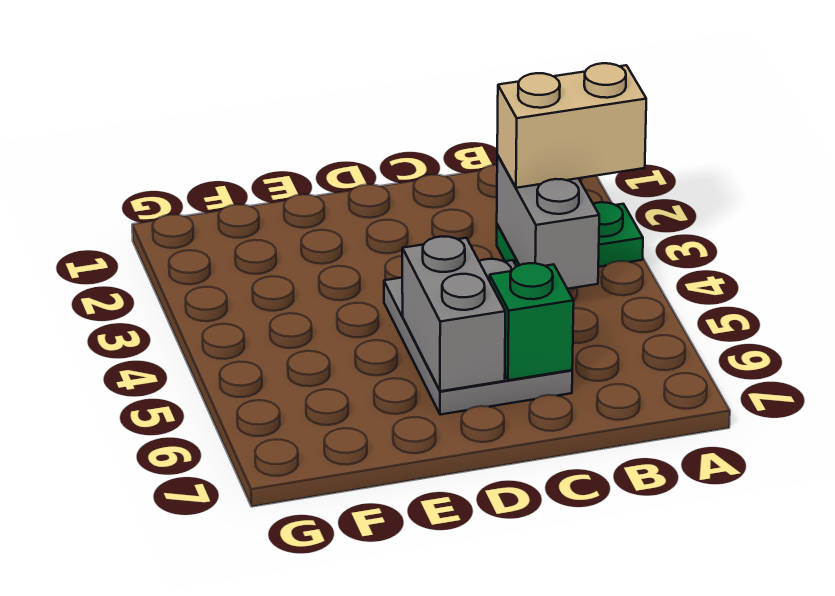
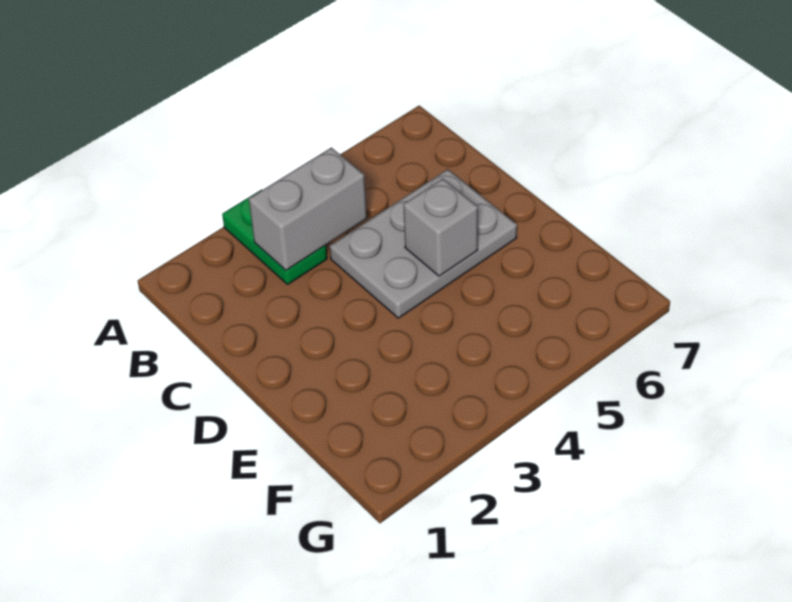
tan 1x2 brick [497,63,646,188] -> none
green 1x1 brick [490,263,574,380] -> none
grey 1x2 brick [402,236,505,391] -> grey 1x1 brick [403,179,478,276]

